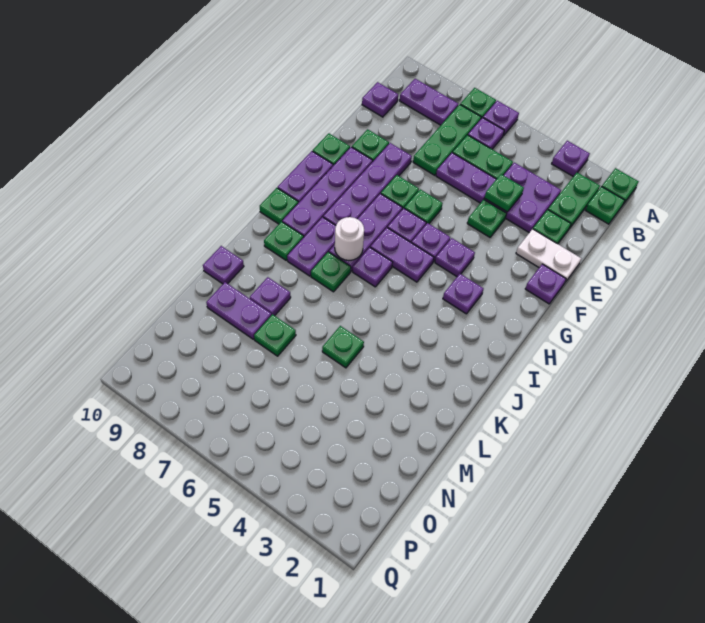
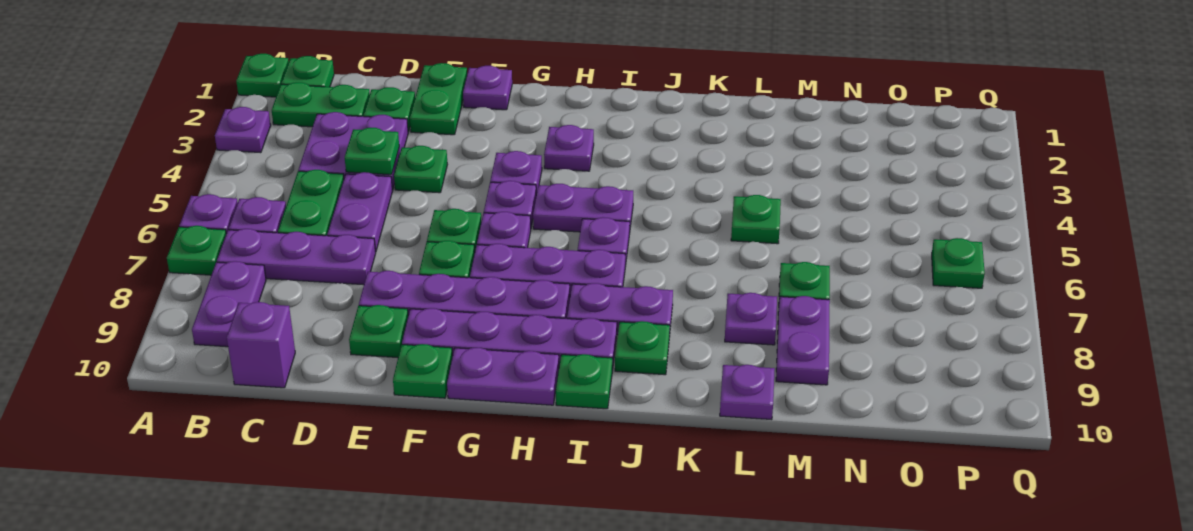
green 1x3 plate [413,105,481,175] -> purple 1x3 plate [217,229,376,285]
purple 1x1 plate [362,82,398,117] -> purple 1x1 brick [227,302,295,388]
white 1x2 plate [516,229,581,282] -> green 1x2 plate [410,63,467,135]
purple 1x2 plate [370,228,434,282] -> purple 1x2 plate turned to [533,184,633,234]
white 1x1 round brick [335,217,364,261] -> none
green 1x1 plate [311,252,351,292] -> green 1x1 plate moved to [932,238,985,288]

